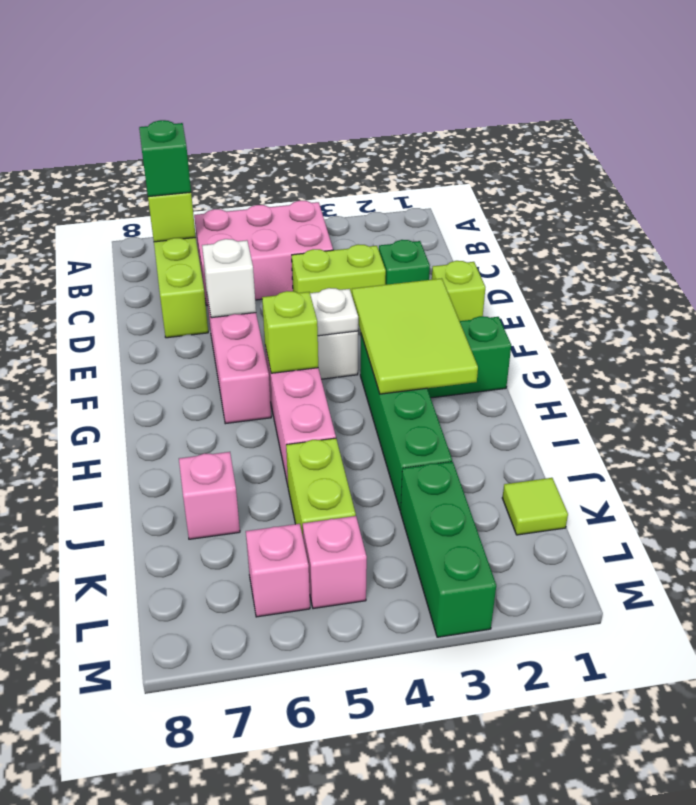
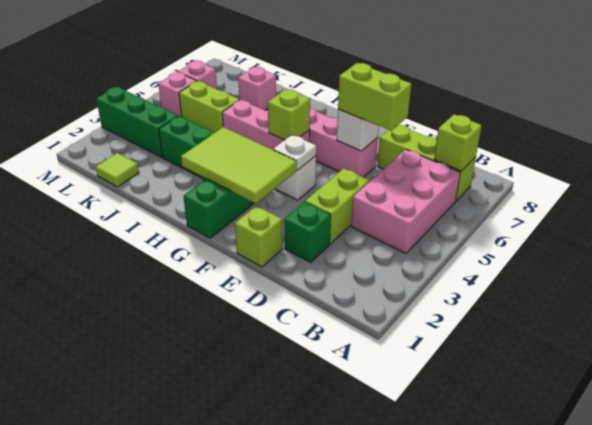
green 1x1 brick [139,120,191,197] -> none
none -> lime 1x2 brick [338,63,411,131]

